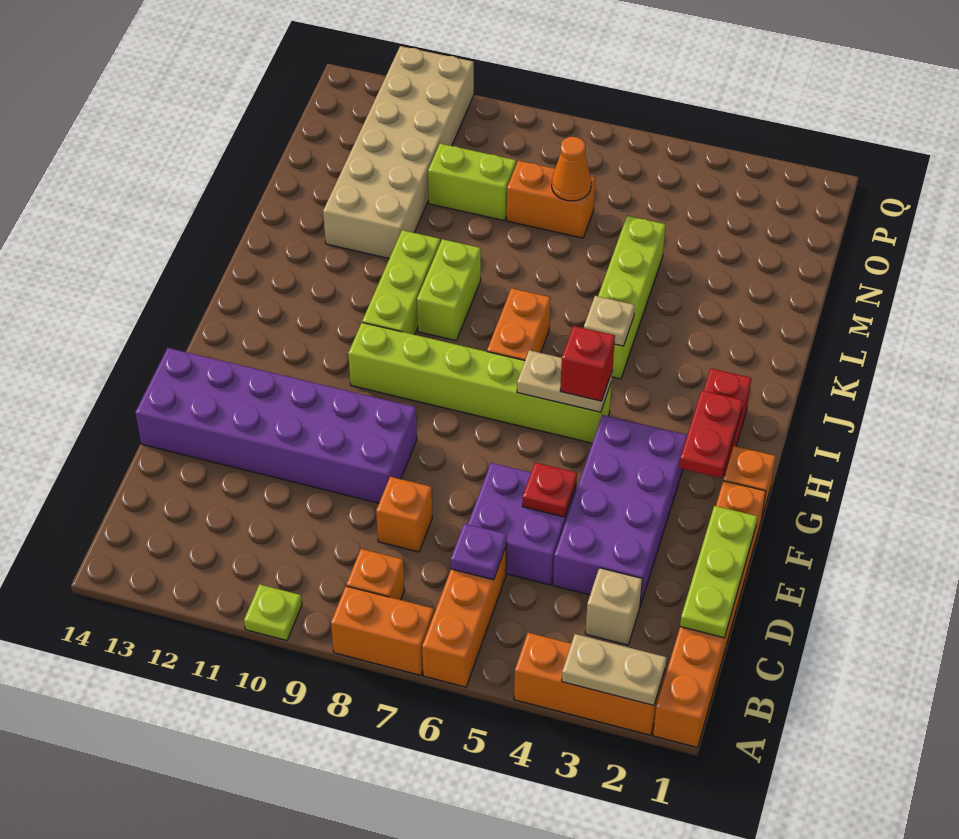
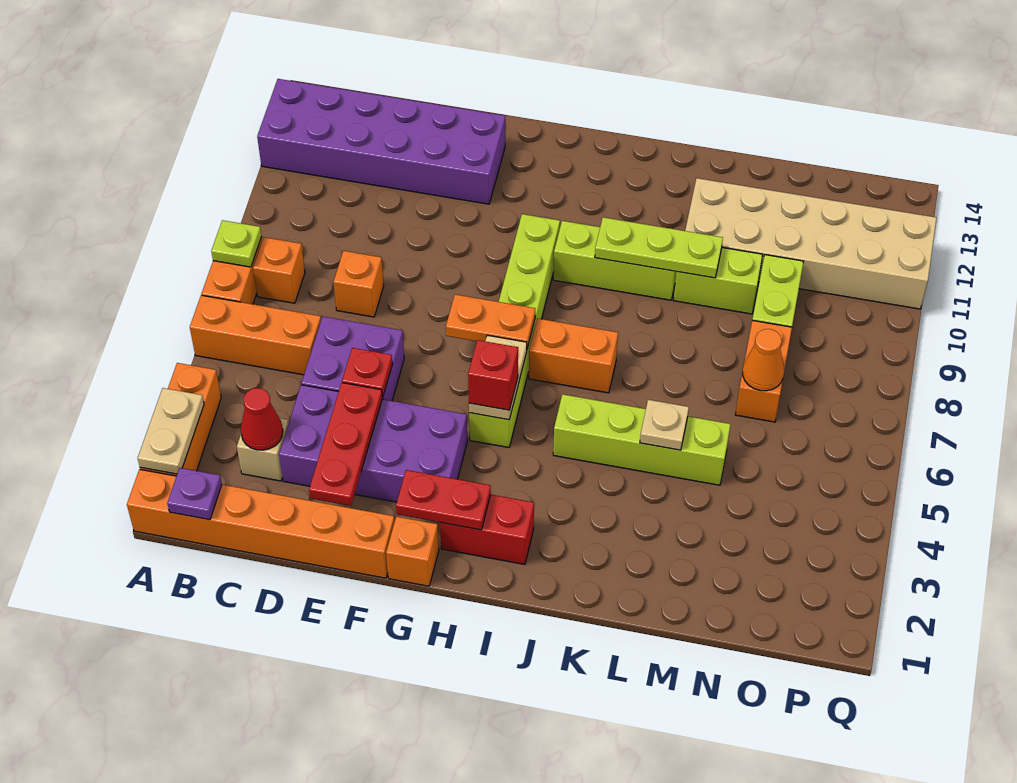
lime 1x1 plate [244,584,302,641] -> lime 1x1 plate moved to [211,220,262,267]
lime 1x3 plate [680,506,757,638] -> lime 1x3 plate moved to [595,217,723,278]
none -> red 1x1 cone [241,388,283,450]
purple 1x1 plate [451,524,507,580] -> purple 1x1 plate moved to [167,468,222,520]
none -> red 1x3 plate [309,383,383,506]
purple 2x6 brick [135,348,417,503] -> purple 2x6 brick turned to [257,79,505,204]
none -> orange 1x2 plate [446,294,535,348]
tan 1x1 plate [584,296,635,346] -> tan 1x1 plate moved to [640,400,689,450]
lime 1x2 brick [417,239,481,341] -> lime 1x2 brick moved to [674,248,763,314]

